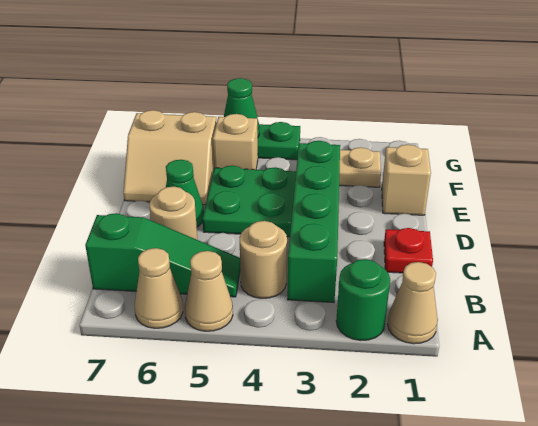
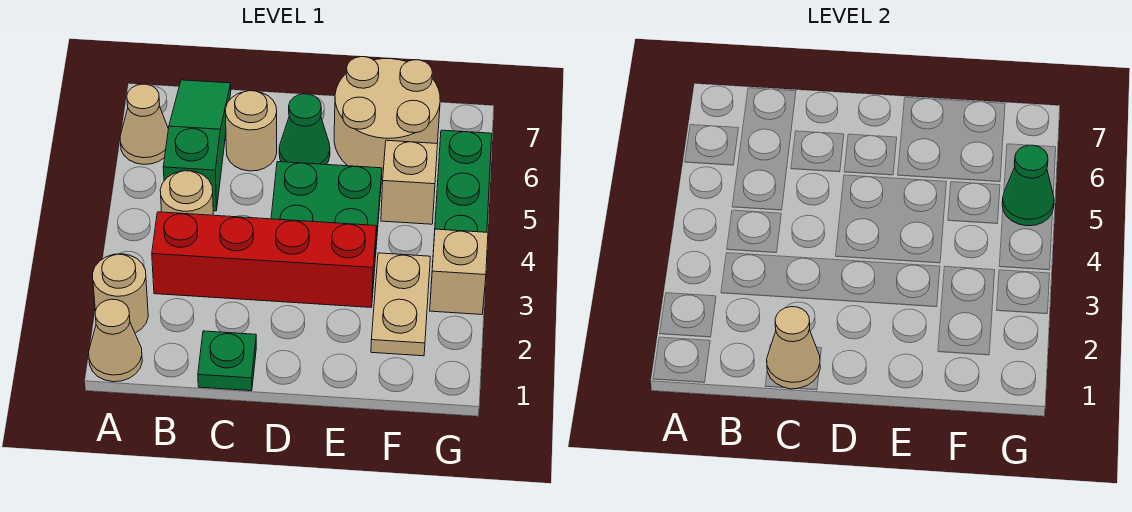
green 1x1 round brick [336,259,390,340] -> tan 1x1 round brick [93,254,148,333]
tan 1x1 cone [185,251,233,331] -> tan 1x1 cone moved to [767,307,820,389]
green 1x4 brick [287,141,340,303] -> red 1x4 brick [152,212,376,307]
green 1x3 slope [85,213,240,297] -> green 1x3 slope turned to [163,80,231,211]
red 1x1 plate [384,228,433,273] -> green 1x1 plate [198,331,256,391]
tan 1x1 brick [382,145,431,215] -> tan 1x1 brick moved to [430,229,488,315]
tan 2x2 slope [123,110,217,205] -> tan 2x2 round brick [334,57,440,179]

